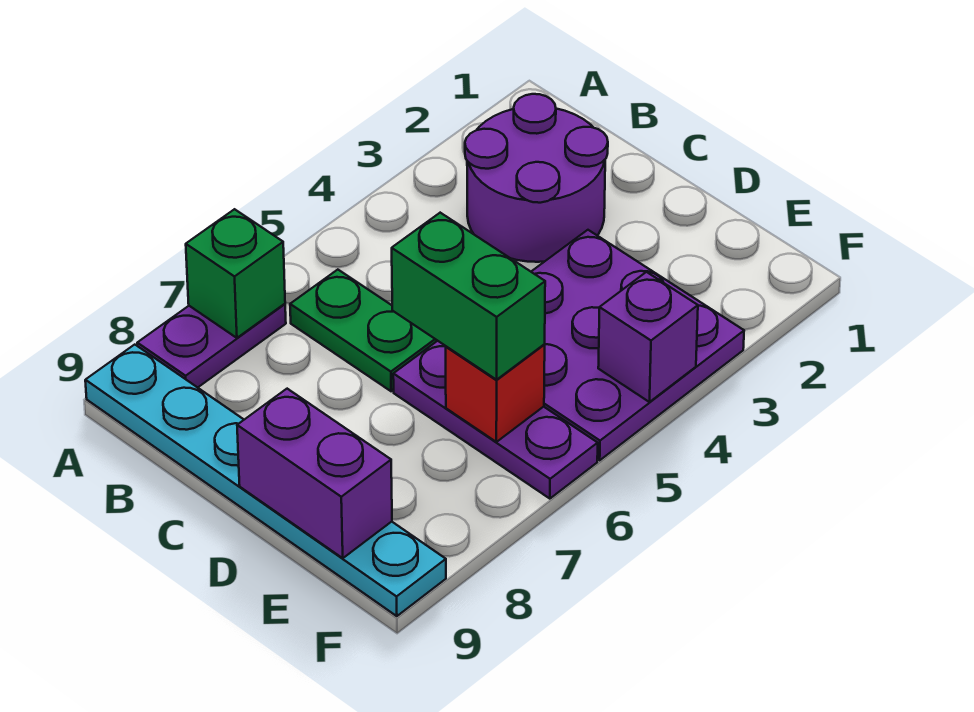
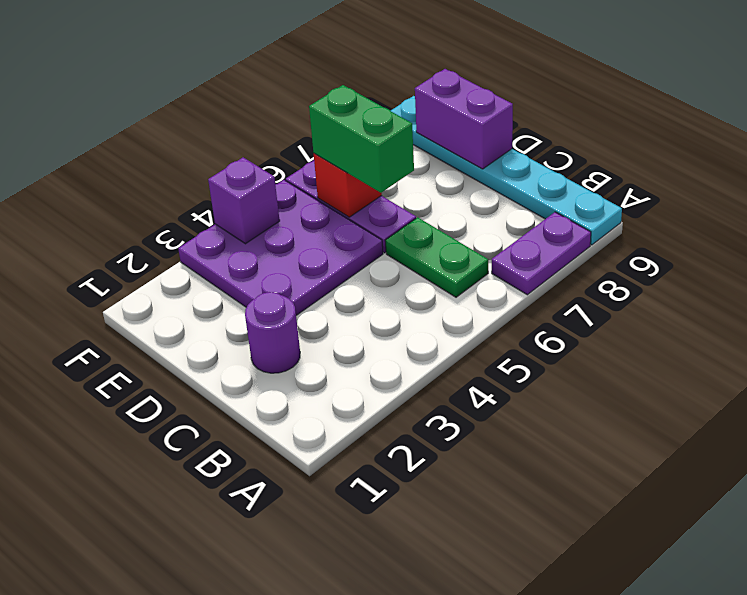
green 1x1 brick [186,209,285,338] -> none
purple 2x2 round brick [465,94,608,262] -> purple 1x1 round brick [245,292,300,373]

